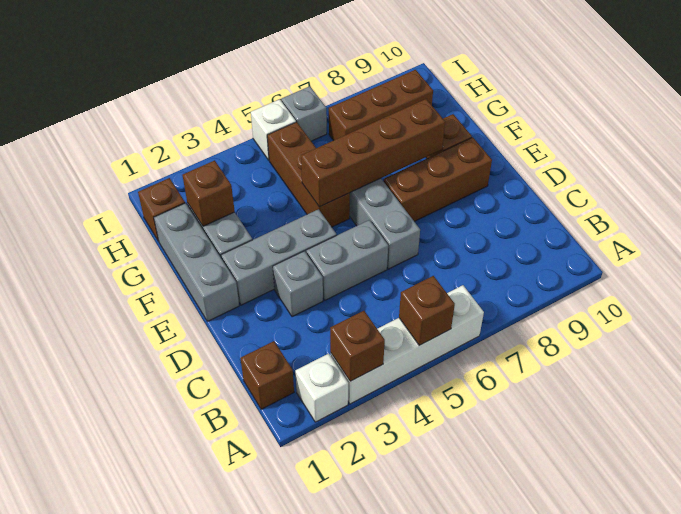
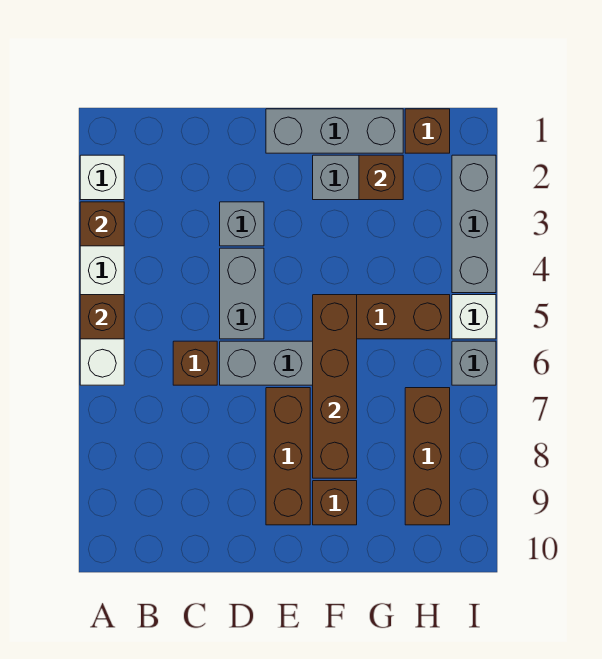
brown 1x1 brick [240,341,294,409] -> brown 1x1 brick moved to [173,341,217,385]
grey 1x3 brick [221,209,336,305] -> grey 1x3 brick moved to [452,155,496,293]

